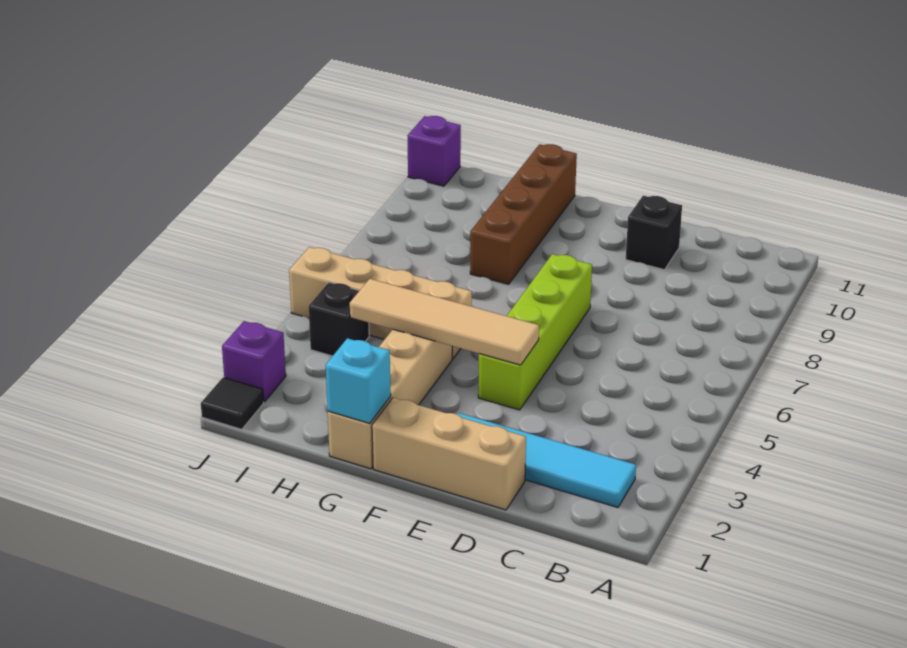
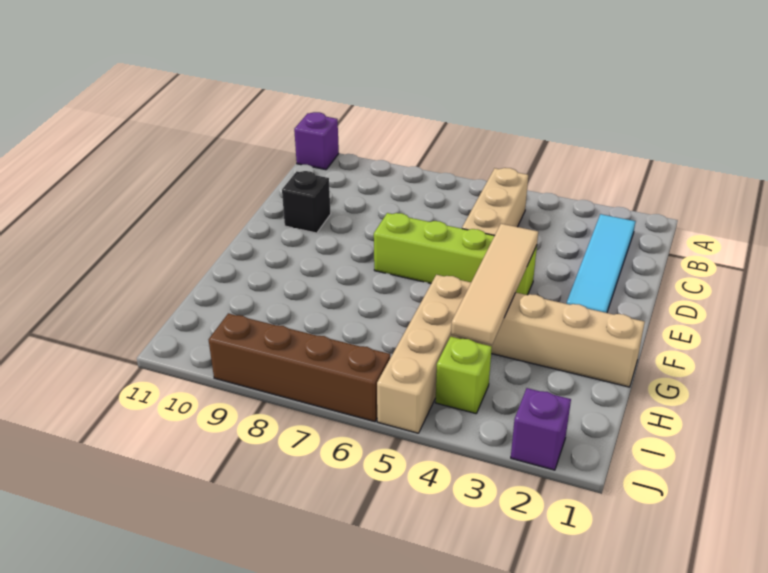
tan 1x3 brick [372,398,526,510] -> tan 1x3 brick moved to [462,168,528,236]
cyan 1x1 brick [326,338,391,423] -> none
brown 1x4 brick [470,144,577,284] -> brown 1x4 brick moved to [208,313,390,422]
black 1x1 brick [308,282,369,356] -> lime 1x1 brick [435,337,492,414]
black 1x1 tile [201,377,264,429] -> none
purple 1x1 brick [407,116,461,186] -> purple 1x1 brick moved to [294,112,339,170]

